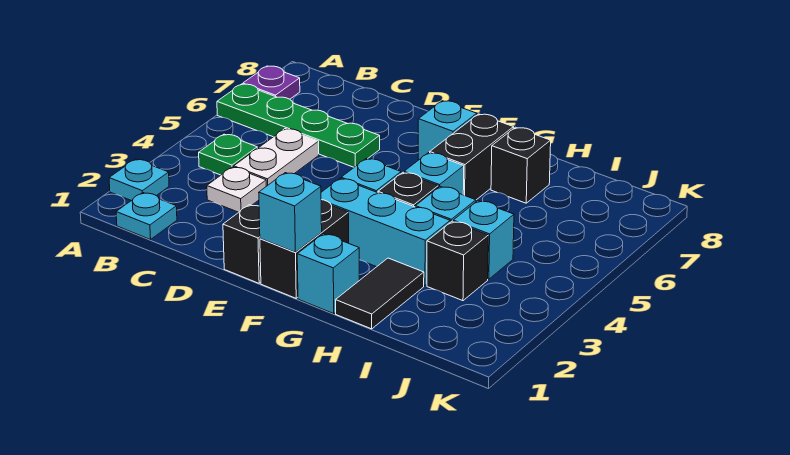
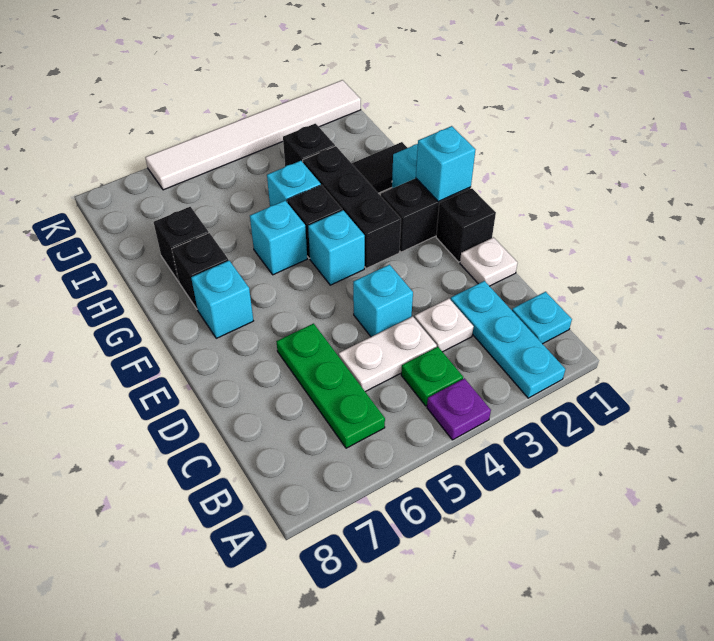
cyan 1x1 plate [109,159,169,201] -> cyan 1x3 plate [451,281,565,398]
green 1x4 plate [217,84,380,167] -> green 1x3 plate [276,324,385,448]
purple 1x1 plate [243,66,300,99] -> purple 1x1 plate moved to [427,378,491,440]
none -> white 1x1 plate [460,237,517,286]
cyan 1x3 brick [321,178,450,286] -> black 1x3 brick [303,146,401,268]
black 1x2 brick [430,114,514,200] -> black 1x1 brick [172,233,229,309]
cyan 1x1 brick [453,201,514,279] -> cyan 1x1 brick moved to [353,265,413,337]
none -> white 1x6 tile [145,80,361,190]

